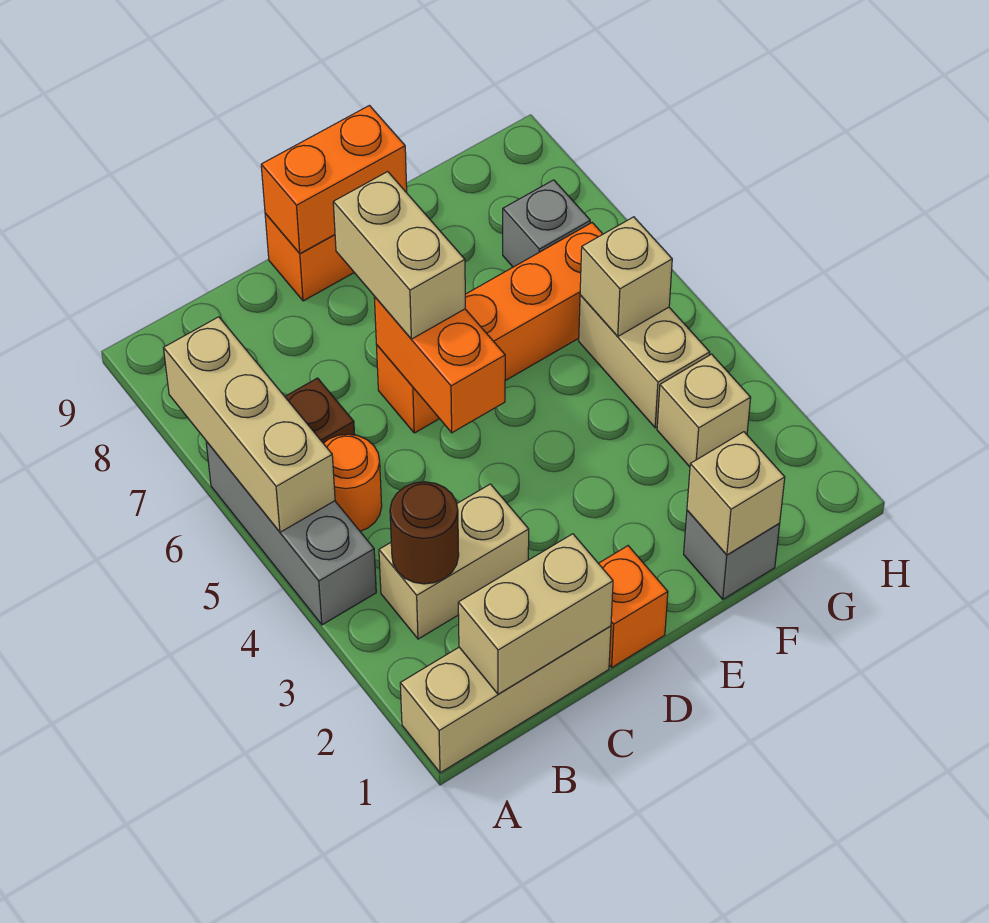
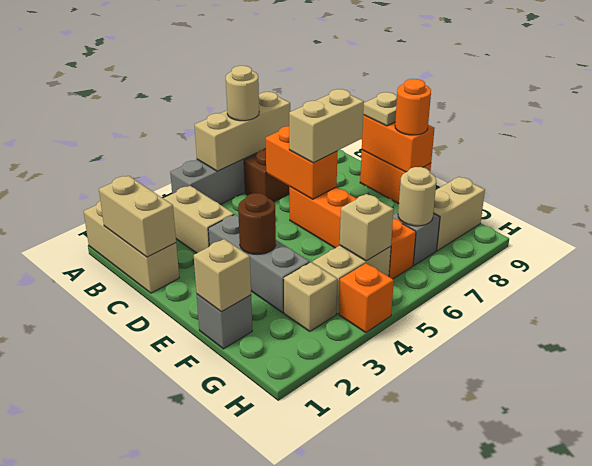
none -> tan 1x1 round brick [226,66,259,121]
brown 1x1 round brick [390,482,459,584] -> brown 1x1 round brick moved to [238,193,276,254]
orange 1x1 round brick [323,434,382,531] -> orange 1x1 round brick moved to [395,79,431,135]
orange 1x1 brick [598,546,668,667] -> orange 1x1 brick moved to [339,263,394,332]
none -> grey 1x3 brick [208,214,310,313]
orange 1x2 brick [374,297,505,433] -> orange 1x2 brick turned to [266,126,338,199]
none -> tan 1x1 plate [363,92,397,126]
none -> tan 1x1 round brick [398,167,436,226]
none -> tan 1x2 brick [433,177,485,251]

